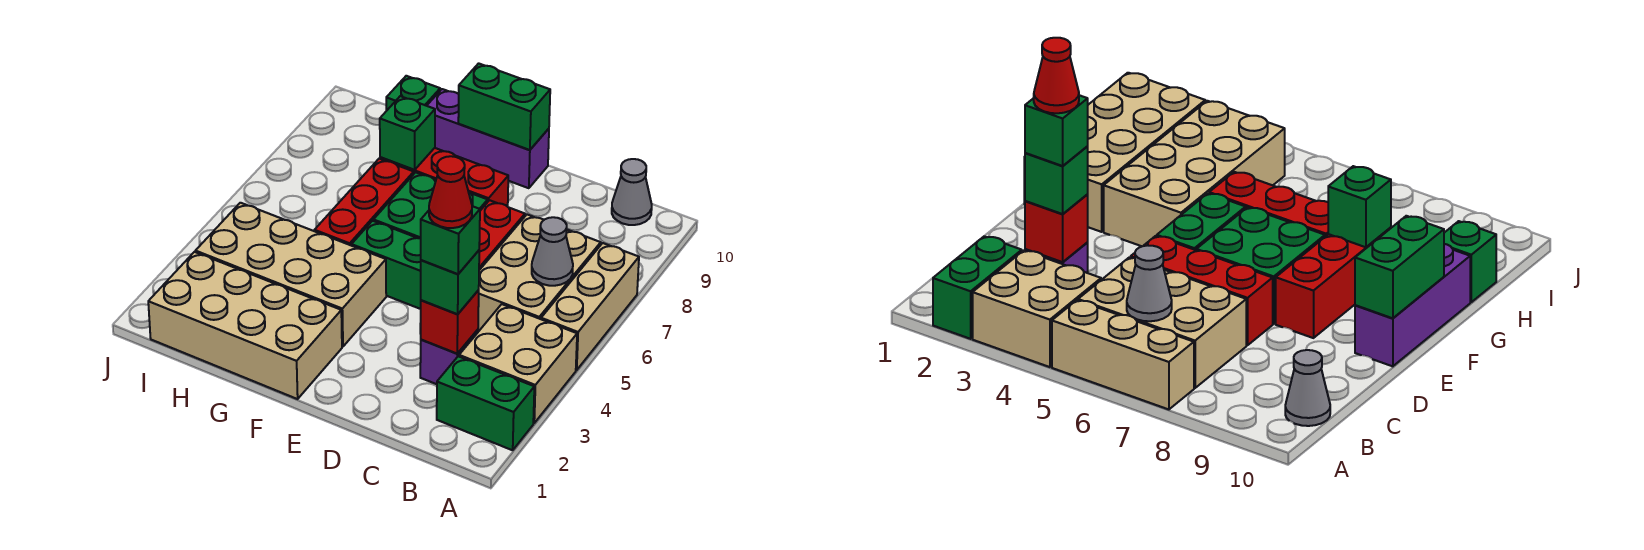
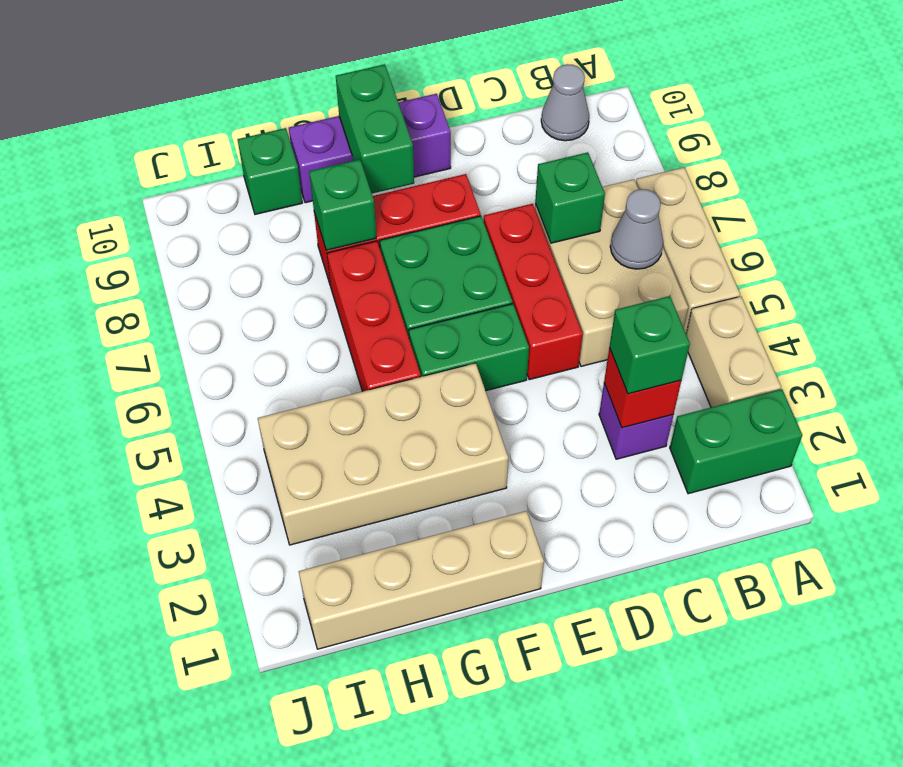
tan 2x2 brick [459,304,577,423] -> tan 1x2 brick [686,297,781,407]
green 1x1 brick [421,206,480,274] -> green 1x1 brick moved to [535,152,605,243]
red 1x1 cone [429,156,472,228] -> none
green 1x2 brick [458,63,550,150] -> green 1x2 brick turned to [336,64,414,194]
tan 2x4 brick [148,252,342,399] -> tan 1x4 brick [299,511,544,649]

